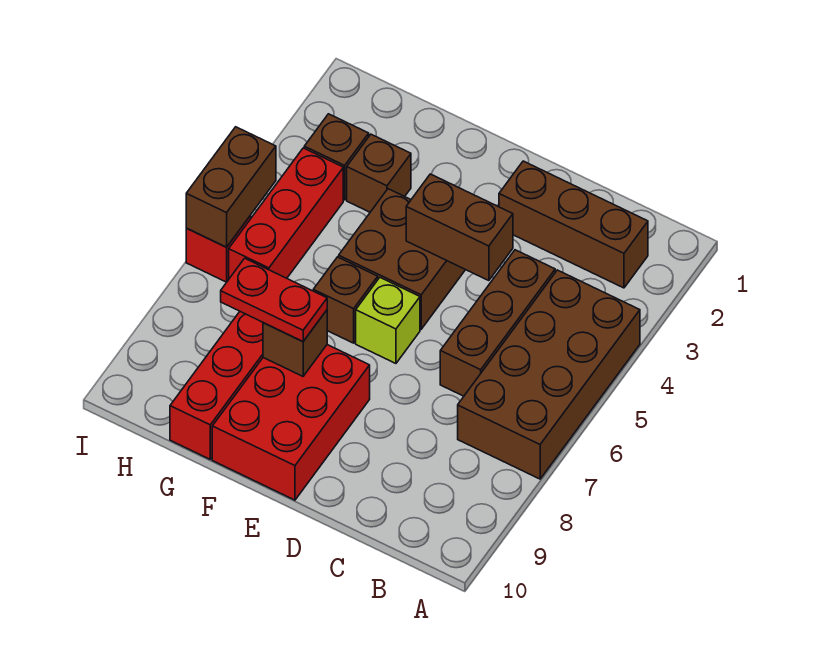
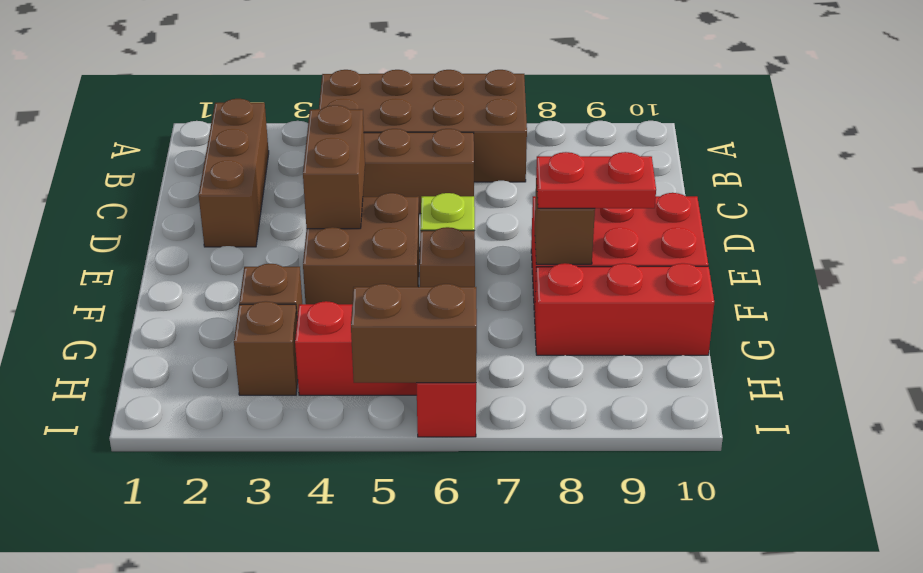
red 1x2 plate [221,258,327,342] -> red 1x2 plate turned to [536,152,656,208]

